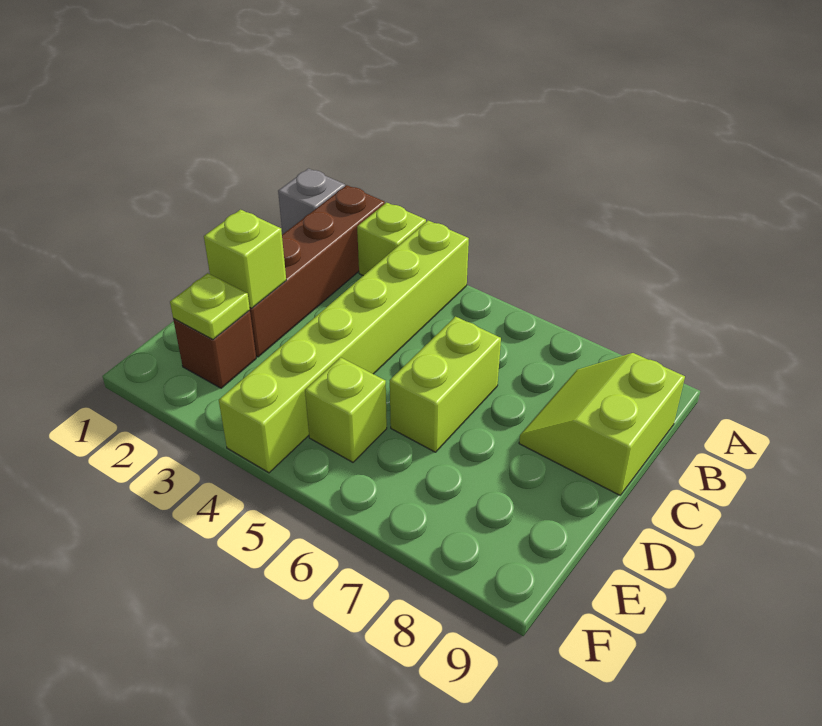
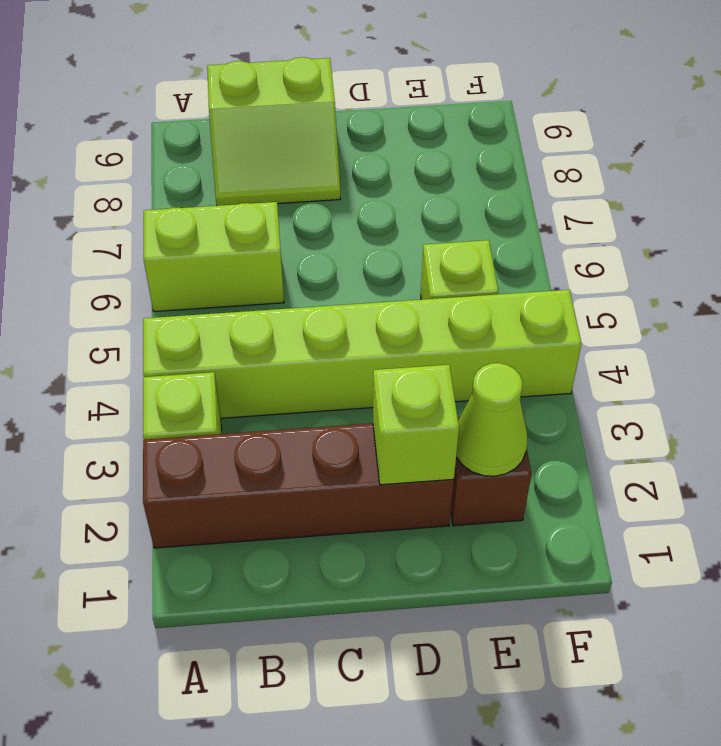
grey 1x1 brick [278,169,345,234] -> none
lime 1x2 brick [390,317,501,452] -> lime 1x2 brick moved to [144,202,284,312]
lime 1x1 plate [170,273,250,339] -> lime 1x1 cone [456,363,527,476]

